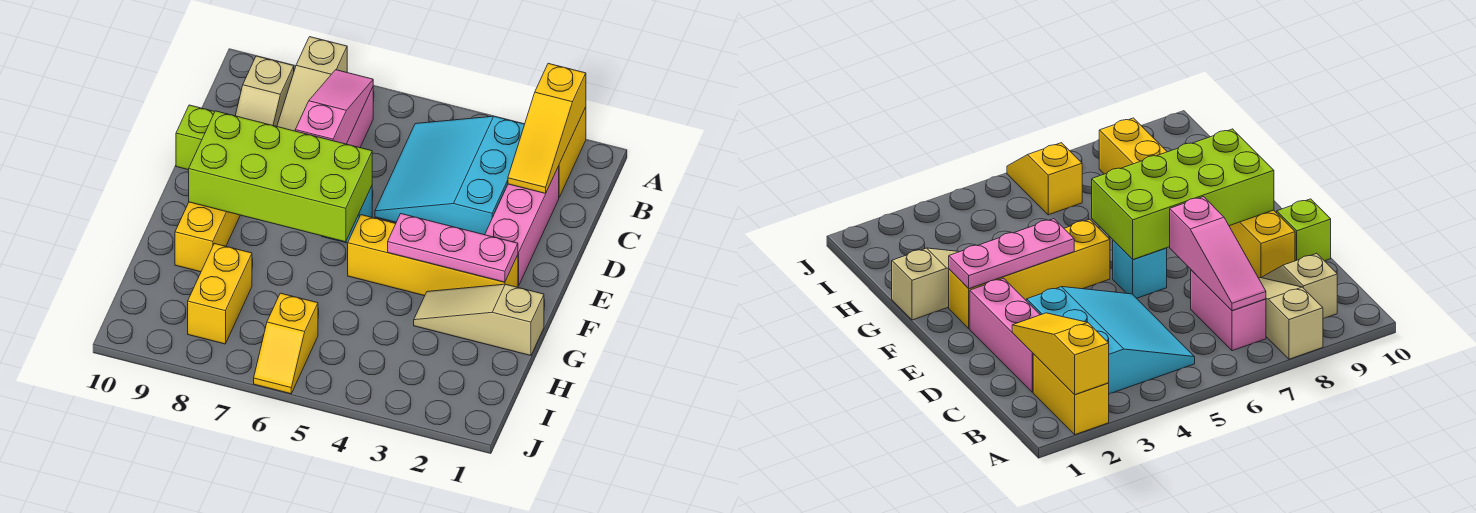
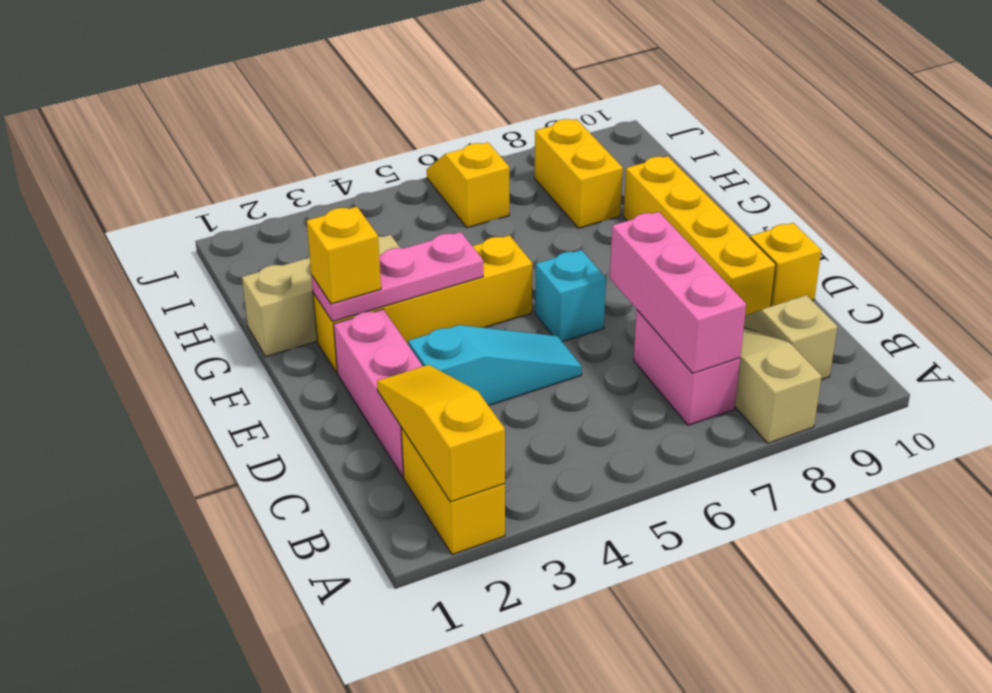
cyan 3x3 slope [375,116,525,235] -> cyan 1x3 slope [408,325,582,406]
pink 1x3 slope [295,70,373,144] -> pink 1x3 brick [610,212,746,373]
lime 1x1 brick [176,105,215,170] -> yellow 1x1 brick [750,223,821,306]
lime 2x4 brick [189,111,372,242] -> none
none -> yellow 1x1 brick [307,207,381,304]
tan 1x3 slope [414,284,544,356] -> tan 1x3 brick [242,235,400,357]

